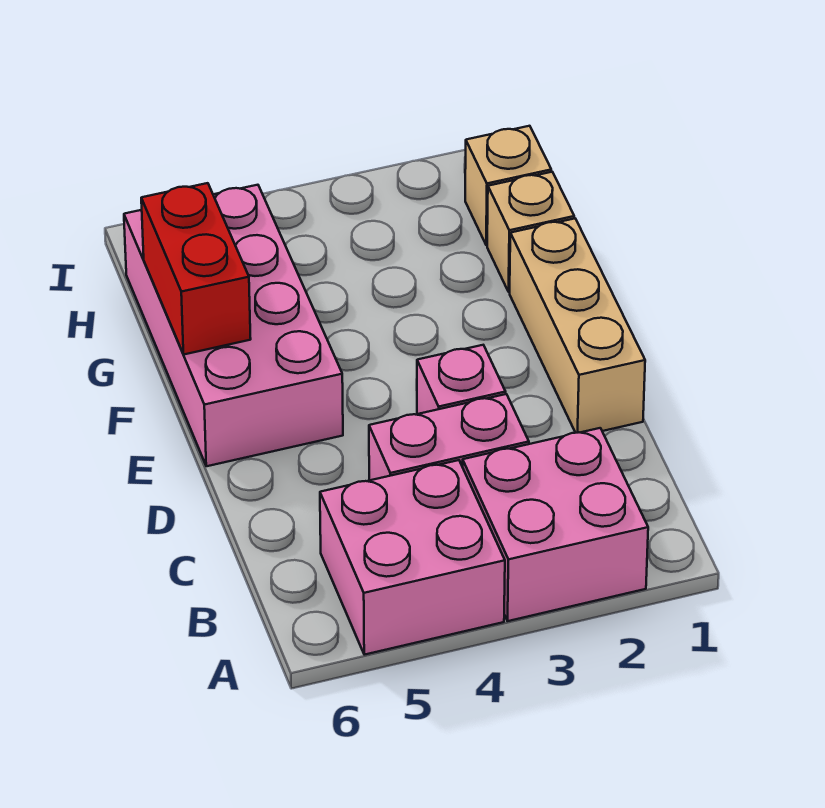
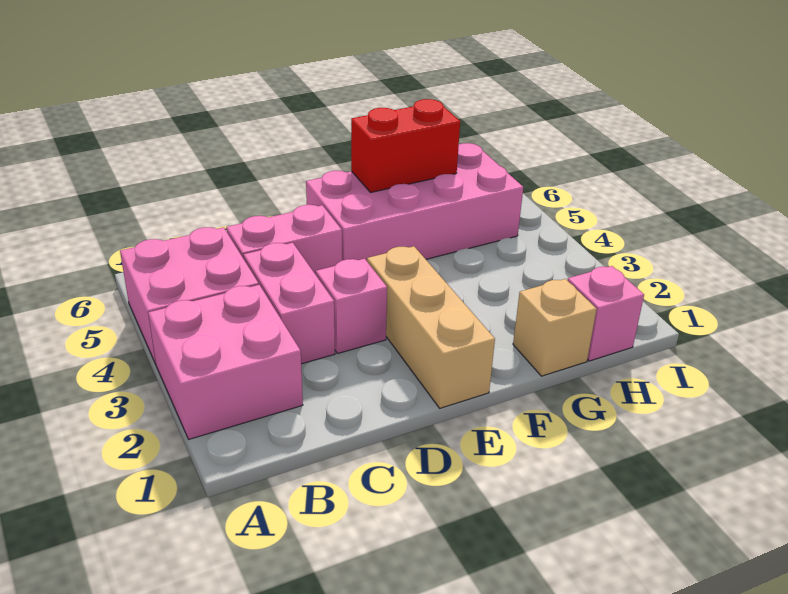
none -> pink 1x2 brick [226,205,342,274]
tan 1x3 brick [510,218,645,433] -> tan 1x3 brick turned to [367,246,495,408]
tan 1x1 brick [465,126,551,245] -> pink 1x1 brick [568,266,644,361]

